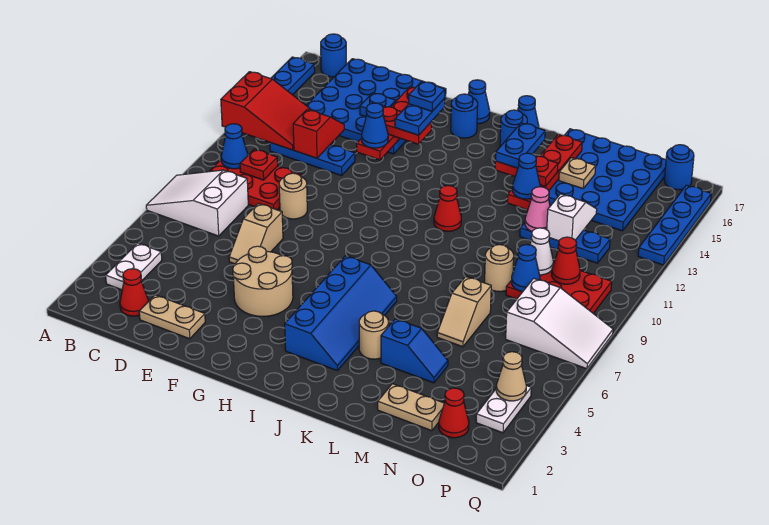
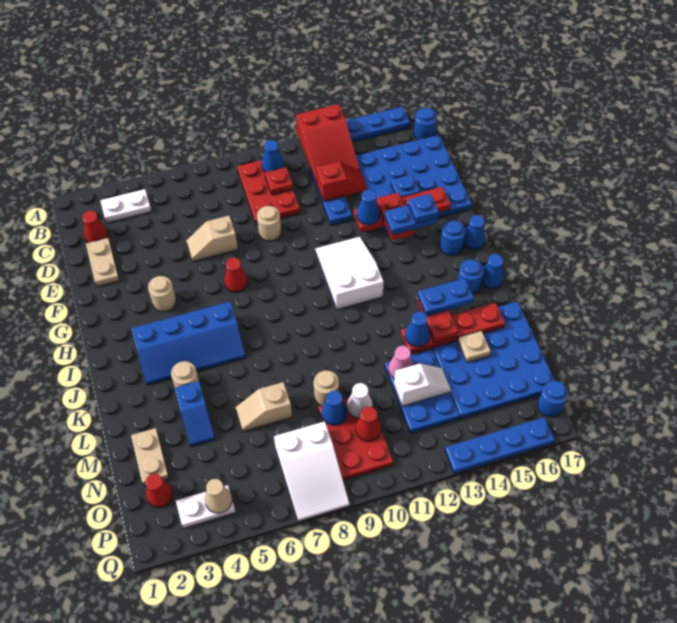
white 2x3 slope [146,170,248,236] -> white 2x3 slope moved to [315,237,384,309]
tan 2x2 round brick [233,246,293,316] -> tan 1x1 round brick [148,276,176,312]
red 1x1 cone [434,186,461,231] -> red 1x1 cone moved to [224,258,248,292]
blue 1x3 plate [520,223,610,263] -> blue 2x3 plate [385,349,460,434]

